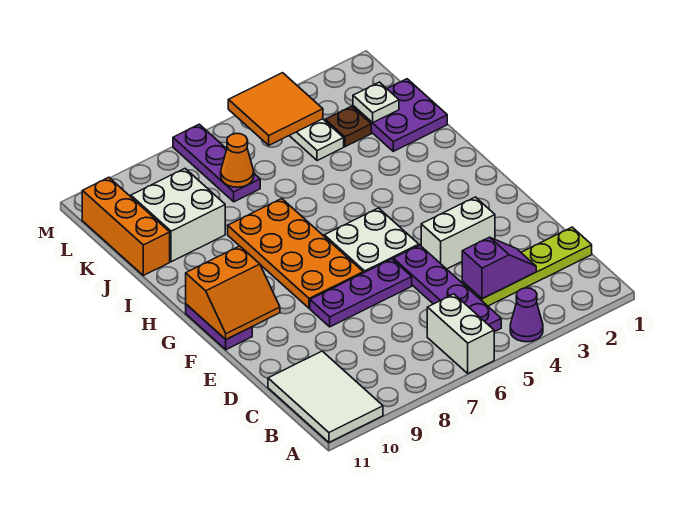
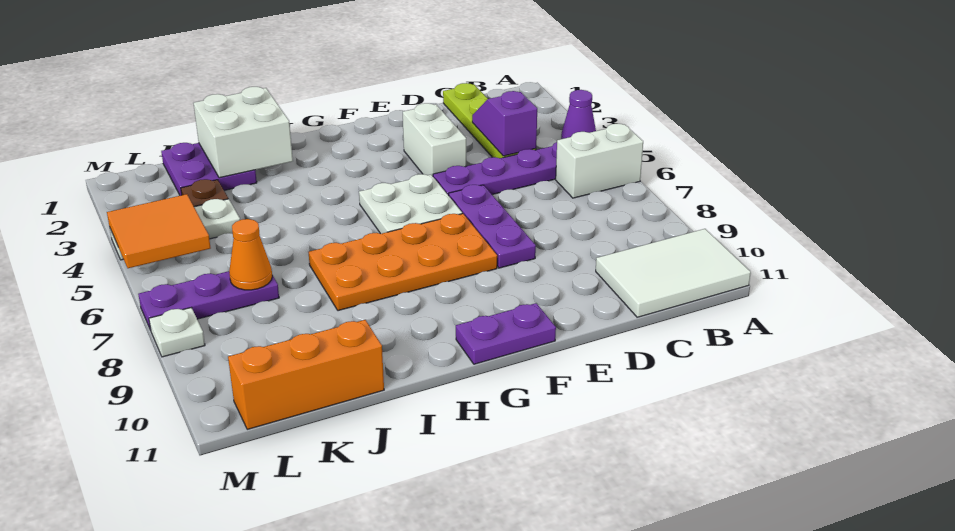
orange 2x2 slope [186,246,280,339] -> none
white 2x2 brick [131,169,225,262] -> white 2x2 brick moved to [193,87,293,178]
white 1x1 plate [353,82,399,123] -> white 1x1 plate moved to [149,308,205,357]

